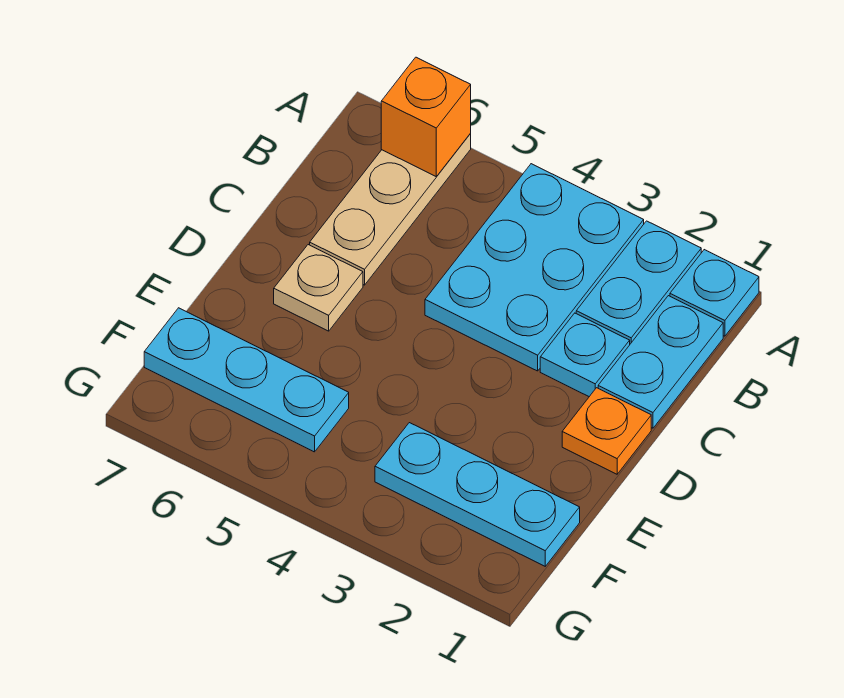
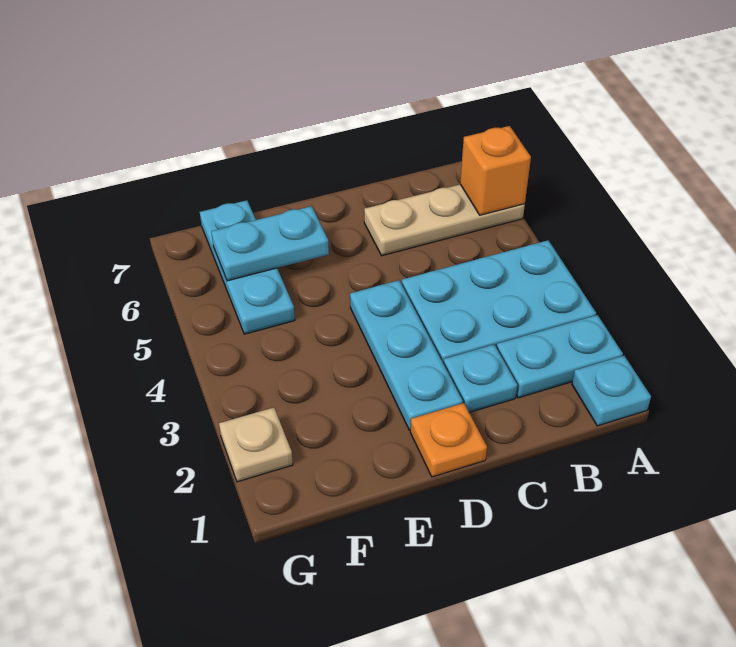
cyan 1x2 plate [598,296,723,428] -> cyan 1x2 plate moved to [211,206,329,281]
tan 1x1 plate [274,245,363,331] -> tan 1x1 plate moved to [219,408,293,482]
cyan 1x3 plate [375,423,580,566] -> cyan 1x3 plate moved to [350,280,463,430]

